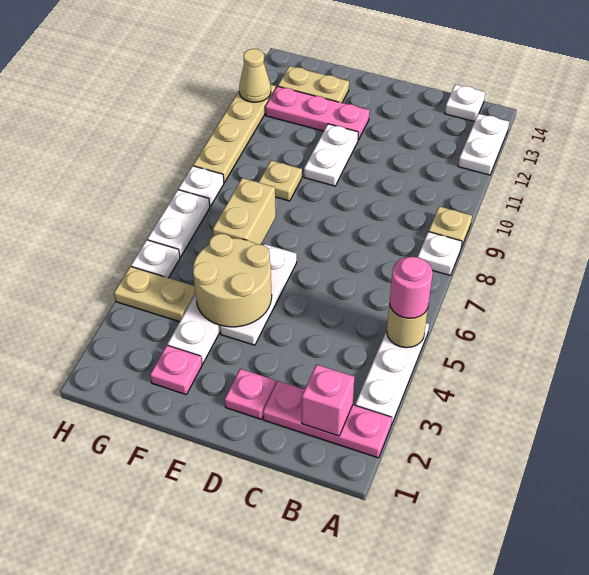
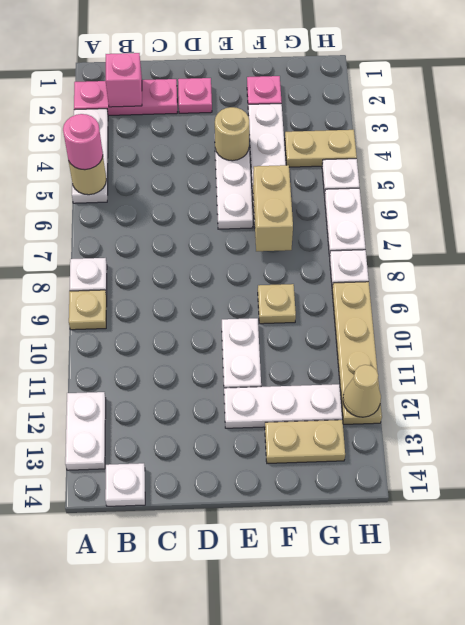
tan 2x2 round brick [193,234,272,327] -> tan 1x1 round brick [215,107,249,161]
pink 1x3 plate [265,86,369,140] -> white 1x3 plate [224,384,342,428]

